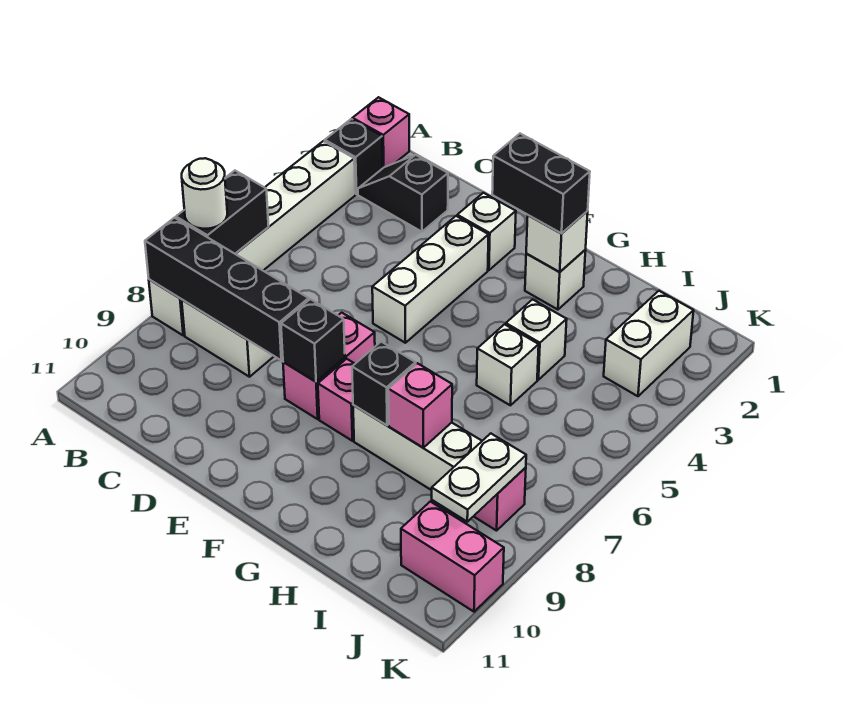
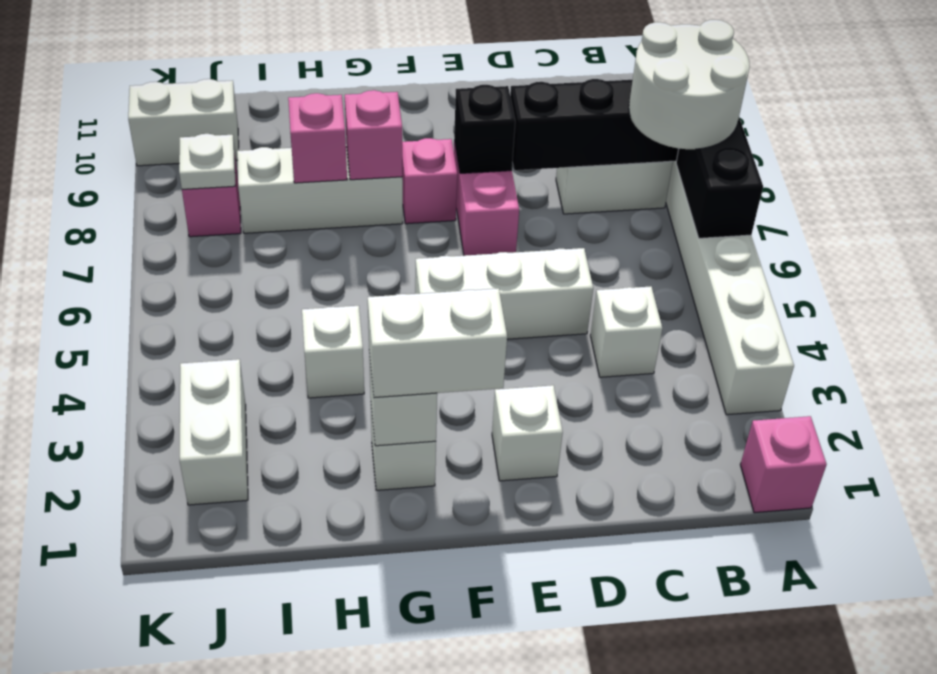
black 1x1 brick [325,119,383,194] -> none
white 1x1 round brick [182,158,227,229] -> white 2x2 round brick [629,20,750,149]
black 1x2 slope [358,155,448,232] -> none
white 1x3 brick [372,216,489,343] -> white 1x3 brick turned to [415,248,593,339]
black 1x2 brick [492,134,590,234] -> white 1x2 brick [368,288,507,398]
black 1x1 brick [352,342,416,425] -> pink 1x1 brick [345,90,402,180]
white 1x1 brick [477,324,539,405] -> white 1x1 brick moved to [590,286,662,377]
white 1x2 plate [432,433,526,522] -> white 1x1 plate [179,134,235,189]
pink 1x2 brick [401,502,504,612] -> white 1x2 brick [128,79,239,166]

